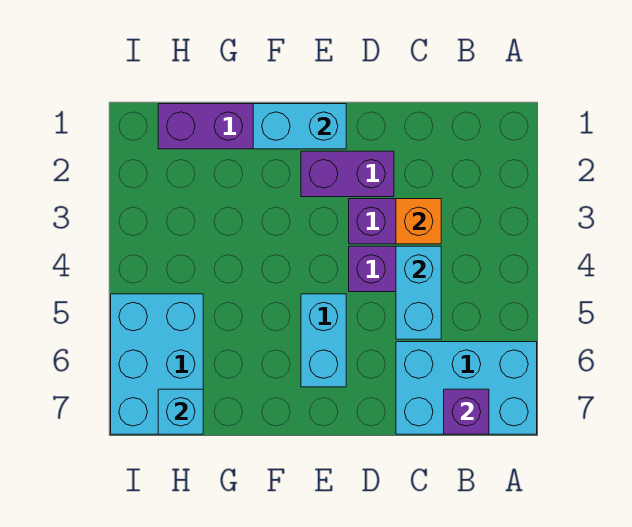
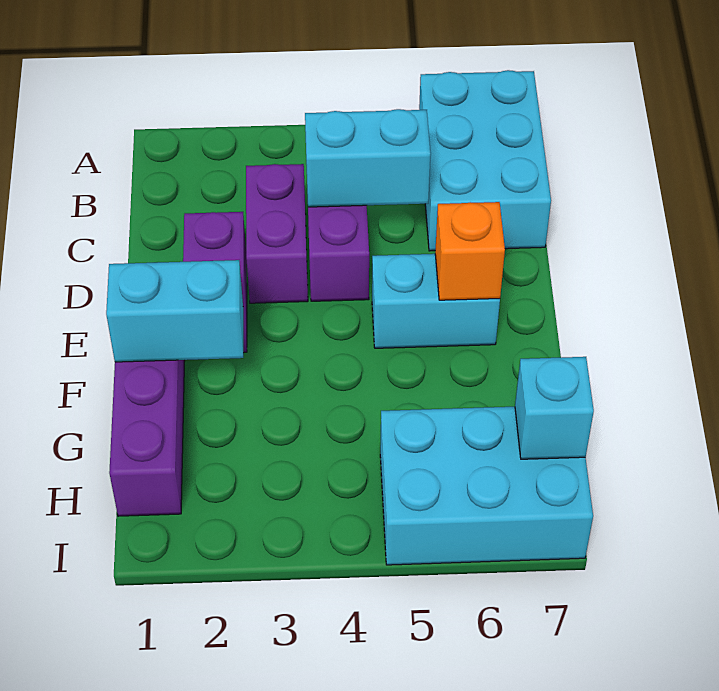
purple 1x1 brick [444,389,489,434] -> none
orange 1x1 brick [396,199,441,244] -> orange 1x1 brick moved to [435,202,505,300]
cyan 1x2 brick [253,104,346,149] -> cyan 1x2 brick turned to [106,260,243,362]

